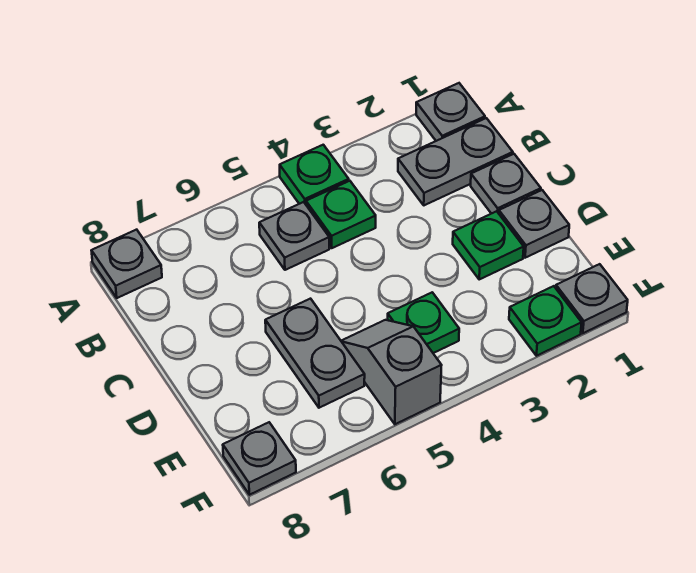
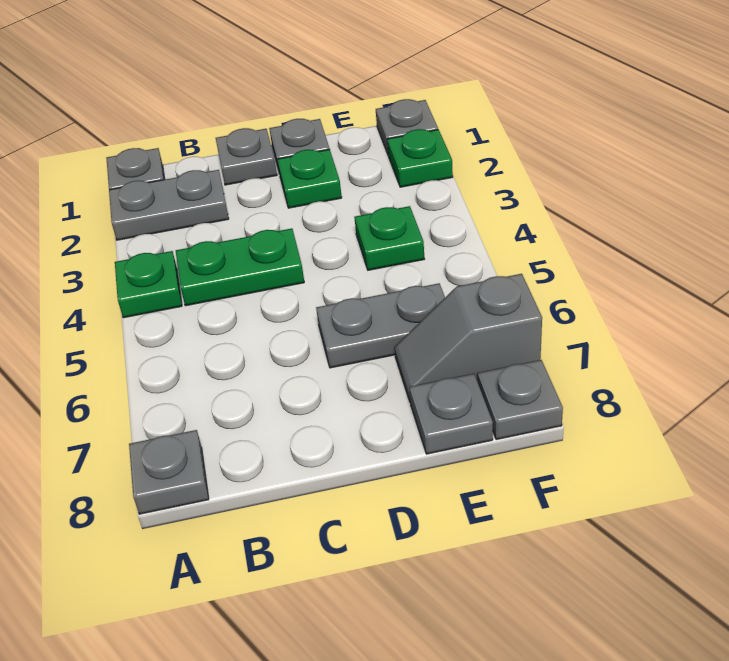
grey 1x2 plate [398,118,513,205] -> grey 1x2 plate turned to [109,170,229,240]
green 1x1 plate [306,181,376,248] -> green 1x2 plate [176,228,304,306]
grey 1x1 plate [259,202,329,270] -> grey 1x1 plate moved to [409,374,493,454]
grey 1x2 slope [341,320,442,424] -> grey 1x2 slope moved to [395,274,542,401]

